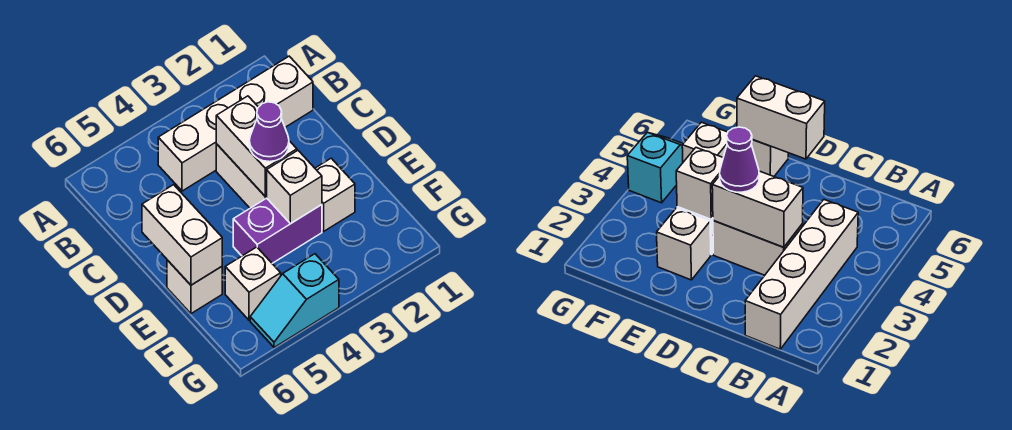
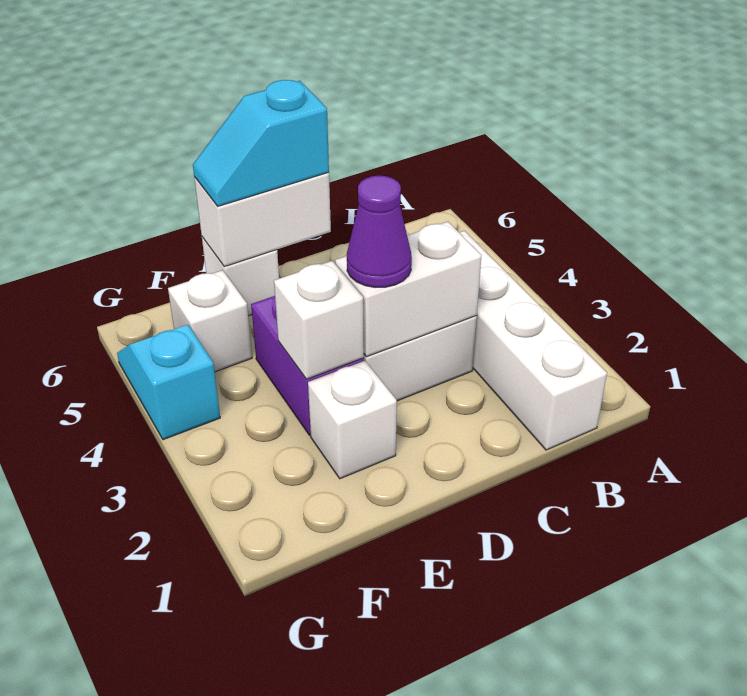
none -> cyan 1x2 slope [193,80,329,206]

